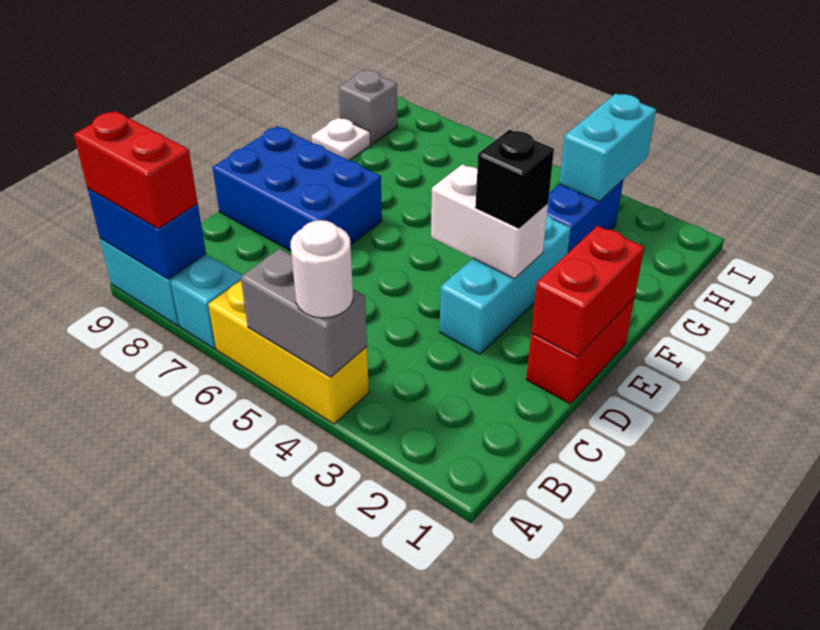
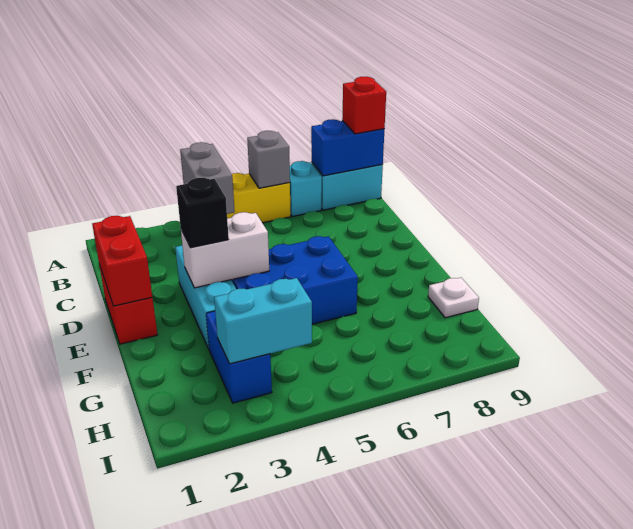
grey 1x2 brick [241,249,367,377] -> grey 1x2 brick turned to [180,142,235,214]
white 1x1 round brick [290,220,353,318] -> none
red 1x2 brick [74,111,198,229] -> red 1x1 brick [342,77,386,134]
blue 2x3 brick [213,126,382,251] -> blue 2x3 brick moved to [232,236,358,324]
cyan 1x2 brick [559,94,656,201] -> cyan 1x2 brick turned to [214,278,312,364]
grey 1x1 brick [339,70,397,145] -> grey 1x1 brick moved to [247,131,290,188]

